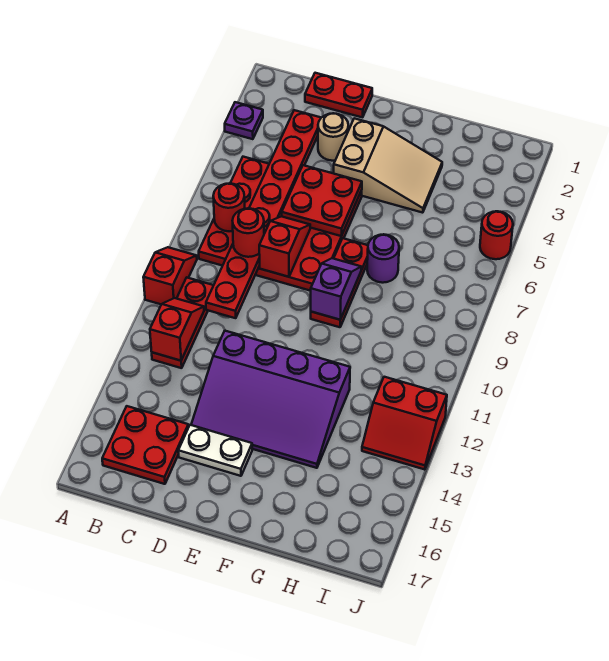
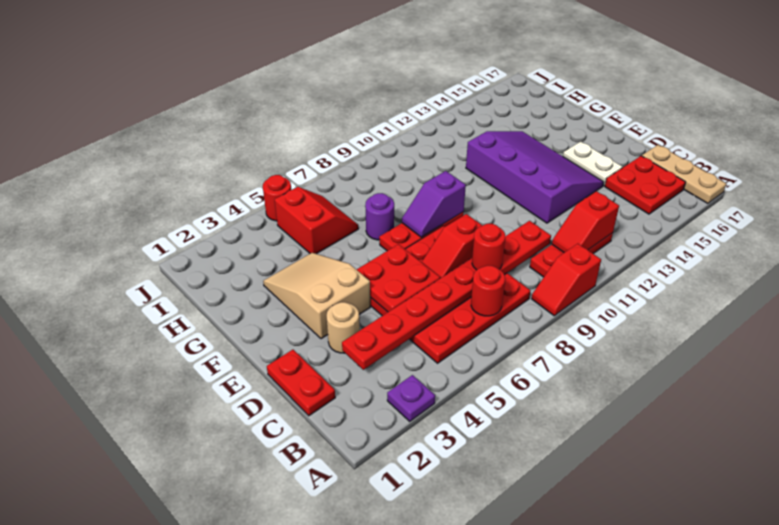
none -> tan 1x3 plate [642,145,726,203]
red 2x2 slope [362,377,447,470] -> red 2x2 slope moved to [275,187,358,254]

